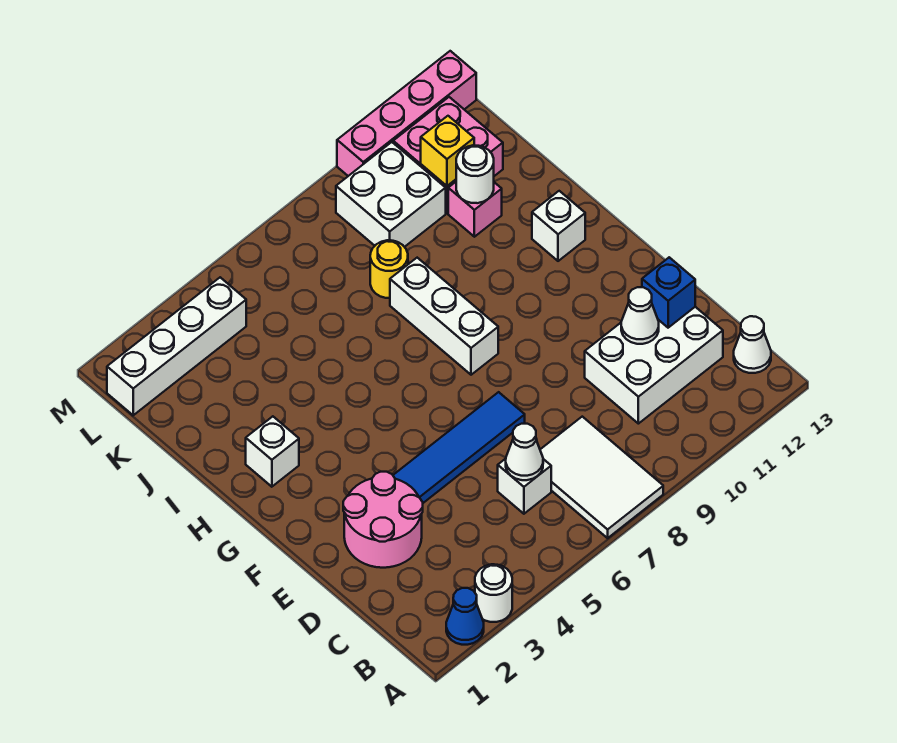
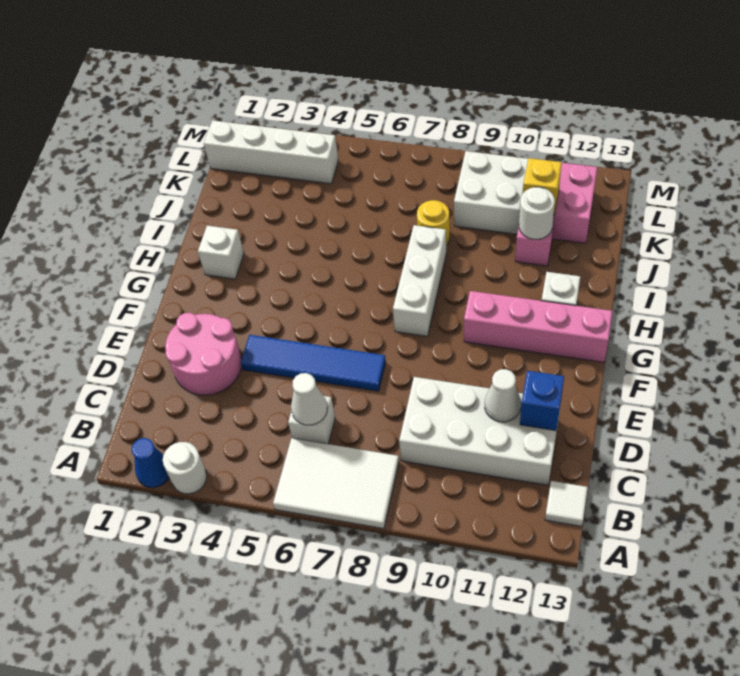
white 2x3 tile [540,417,663,538] -> white 2x3 tile turned to [273,438,399,529]
white 1x1 cone [734,316,771,373] -> white 1x1 tile [545,481,588,526]
white 2x3 brick [585,307,723,424] -> white 2x4 brick [399,377,560,485]
pink 1x4 brick [337,51,476,176] -> pink 1x4 brick moved to [464,291,612,362]

